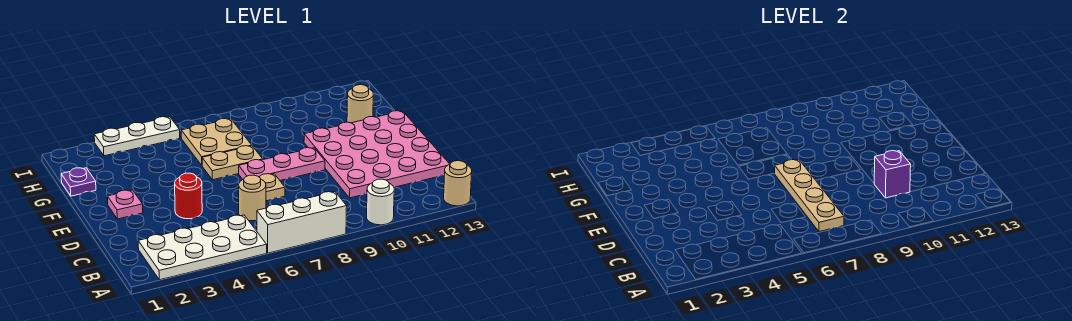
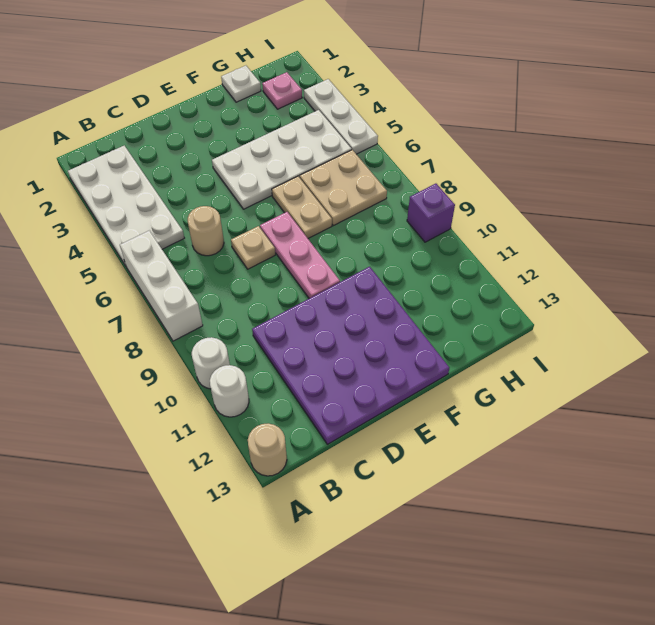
none -> white 1x1 round brick [210,365,249,417]
tan 1x4 plate [775,160,844,232] -> none
pink 4x4 plate [304,111,449,198] -> purple 4x4 plate [252,267,450,444]
purple 1x1 brick [874,151,911,198] -> purple 1x1 brick moved to [407,184,455,242]
red 1x1 round brick [175,173,202,219] -> none
pink 1x1 plate [107,190,143,219] -> pink 1x1 plate moved to [262,72,302,109]
none -> white 2x4 plate [212,110,352,209]
purple 1x1 plate [61,168,96,196] -> white 1x1 plate [221,66,261,102]
tan 1x1 round brick [347,85,373,123] -> none

